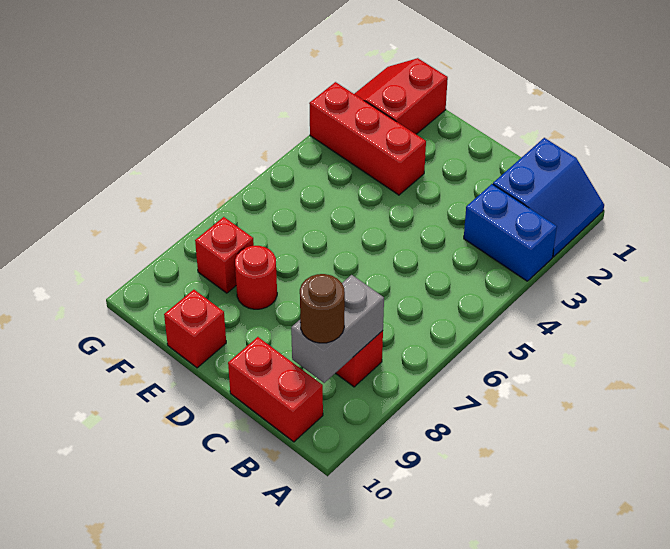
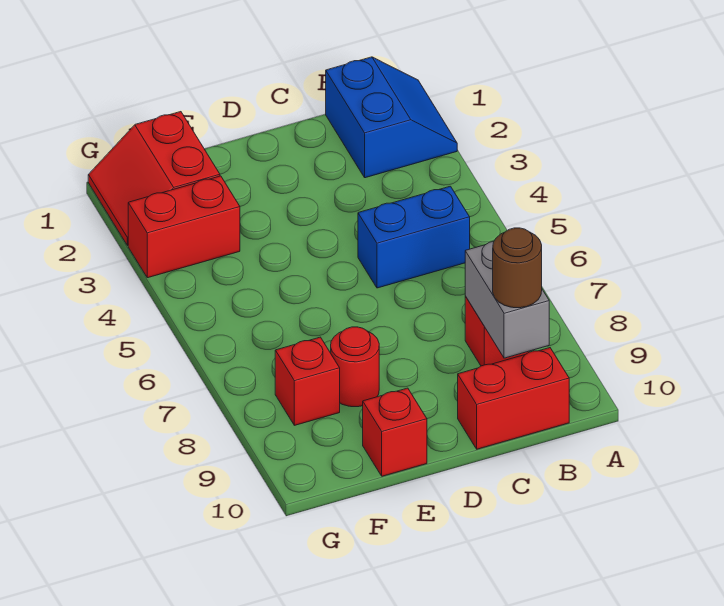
blue 1x2 brick [464,184,557,281] -> blue 1x2 brick moved to [358,186,470,288]
red 1x3 brick [309,82,426,195] -> red 1x2 brick [128,176,240,278]

